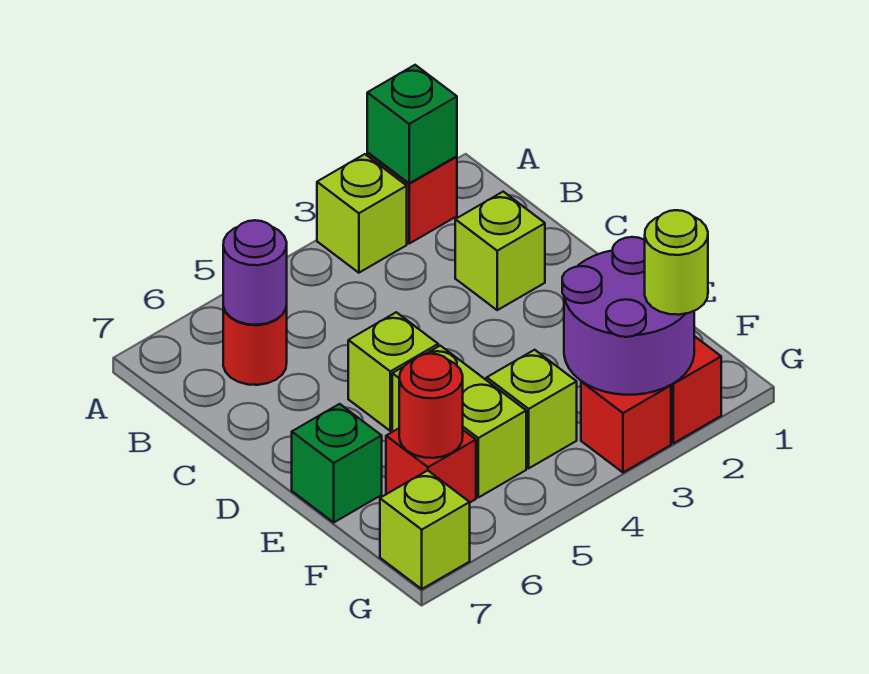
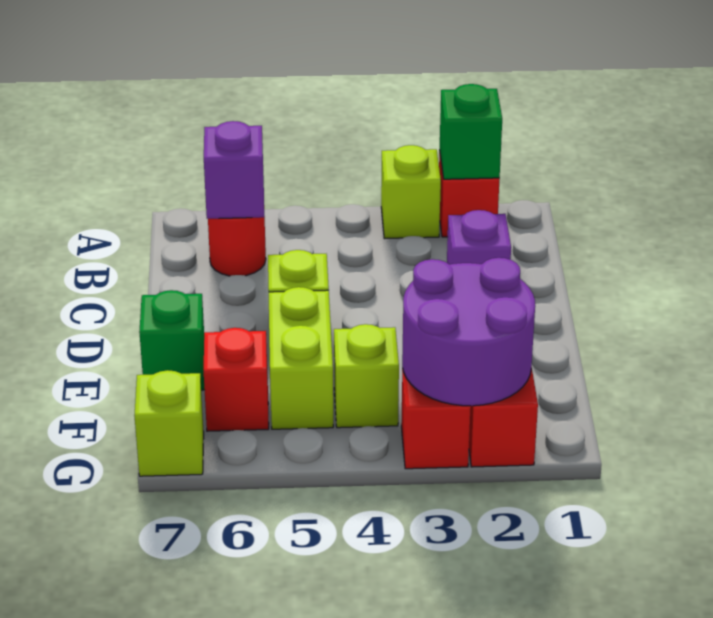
purple 1x1 round brick [223,220,287,325] -> purple 1x1 brick [204,121,264,219]
lime 1x1 brick [455,192,545,310] -> purple 1x1 brick [447,210,511,264]
red 1x1 round brick [399,354,463,458] -> none
lime 1x1 round brick [645,210,708,315] -> none

